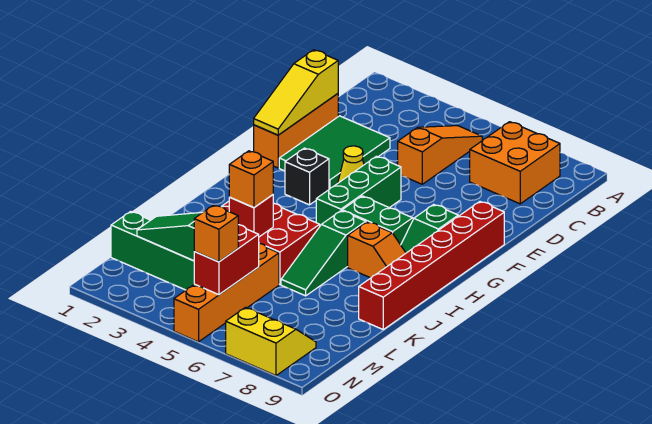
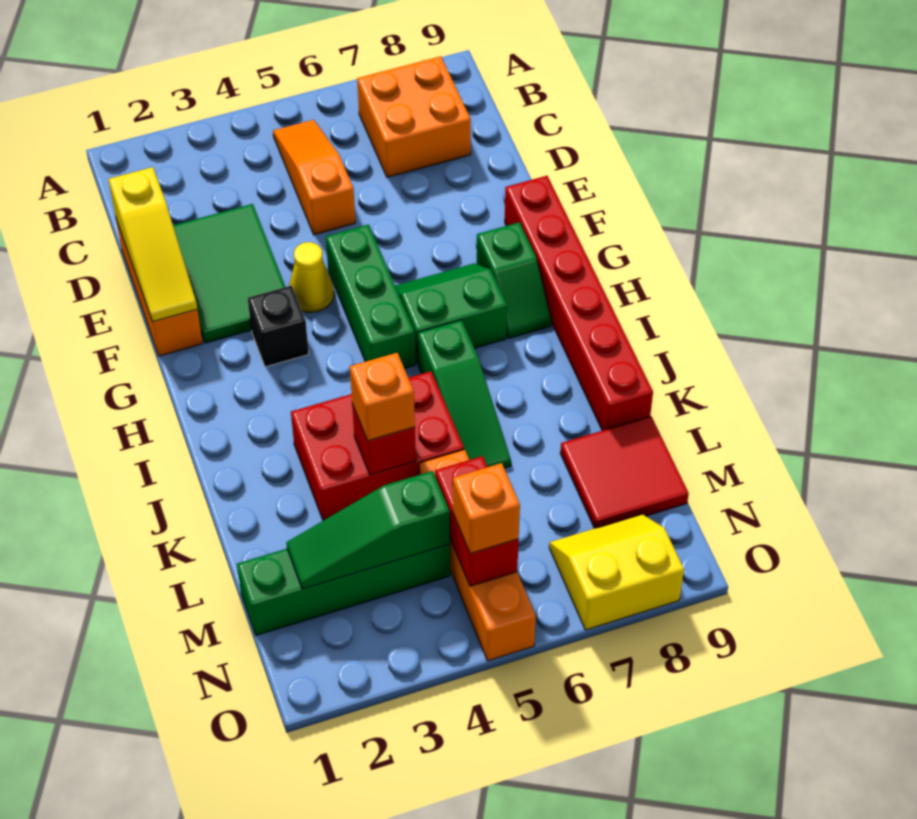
orange 1x2 slope [348,222,406,278] -> none
none -> red 2x2 tile [560,416,689,528]

